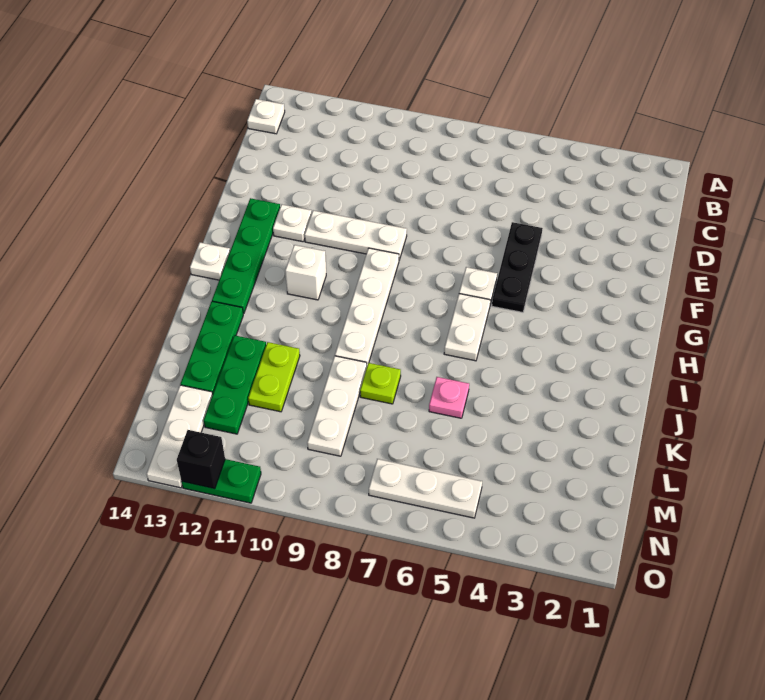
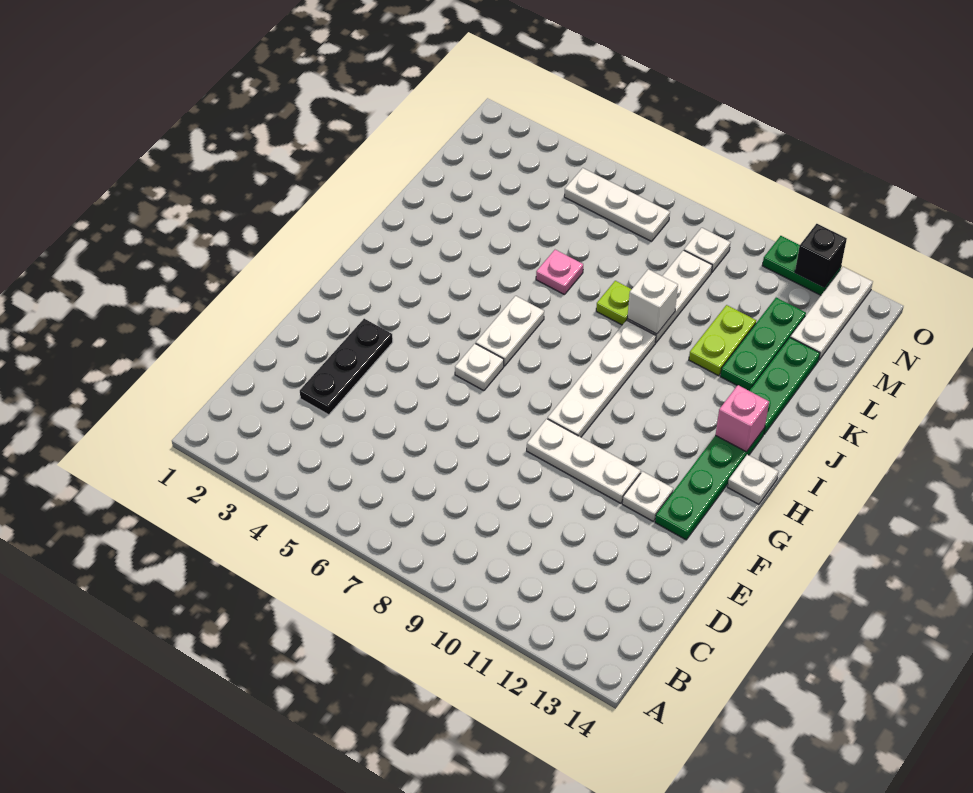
white 1x1 plate [247,99,285,134] -> white 1x1 plate moved to [684,228,730,272]
black 1x3 plate [492,222,543,312] -> black 1x3 plate moved to [300,319,393,415]
white 1x1 brick [285,245,326,300] -> white 1x1 brick moved to [628,269,678,334]
none -> pink 1x1 brick [716,385,769,452]

